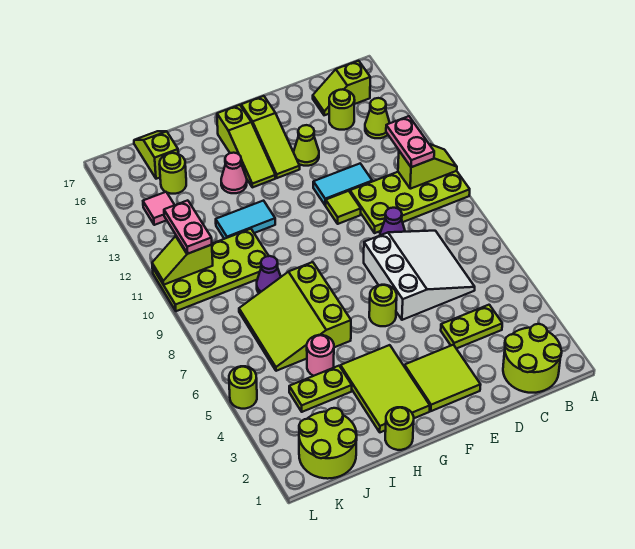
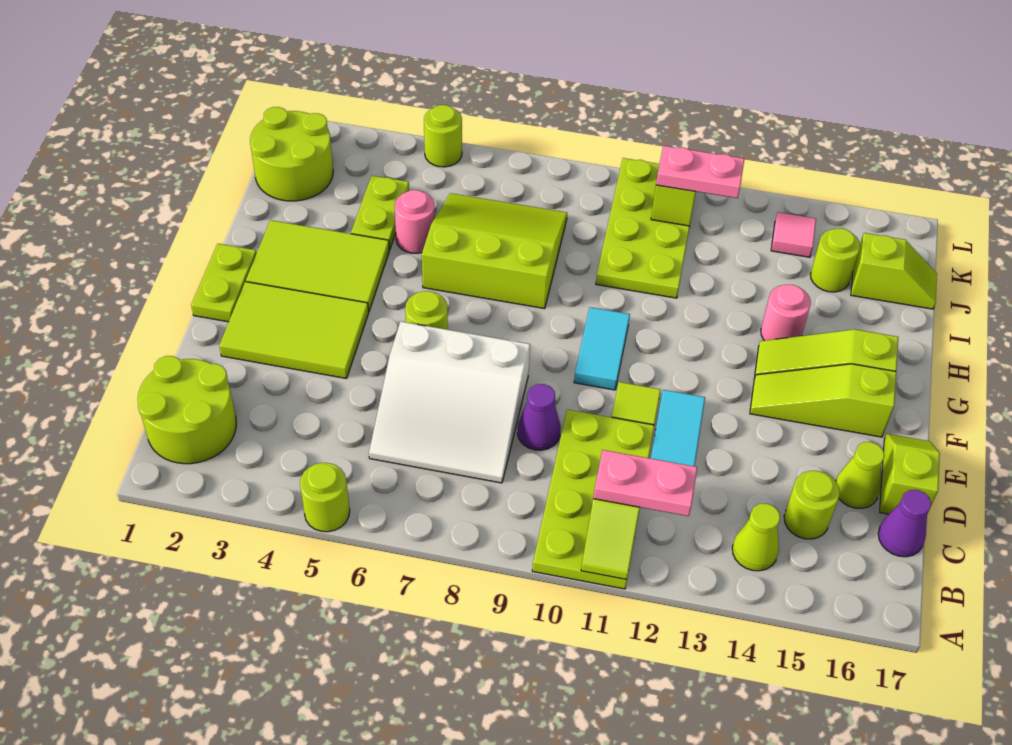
lime 1x2 slope [313,61,370,115] -> lime 1x2 slope moved to [880,434,940,514]
lime 1x2 plate [441,305,502,349] -> lime 1x2 plate moved to [191,244,257,322]
lime 2x2 tile [404,345,481,411] -> lime 2x3 tile [219,282,369,378]
lime 1x1 cone [294,125,319,166] -> lime 1x1 cone moved to [836,442,885,508]
lime 1x1 round brick [385,407,414,450] -> lime 1x1 round brick moved to [300,463,350,532]
cyan 1x2 tile [216,201,275,239] -> cyan 1x2 tile moved to [574,307,630,390]
pink 1x1 cone [221,153,247,193] -> pink 1x1 round brick [761,285,811,341]
purple 1x1 cone [257,256,281,293] -> purple 1x1 cone moved to [878,490,931,557]

